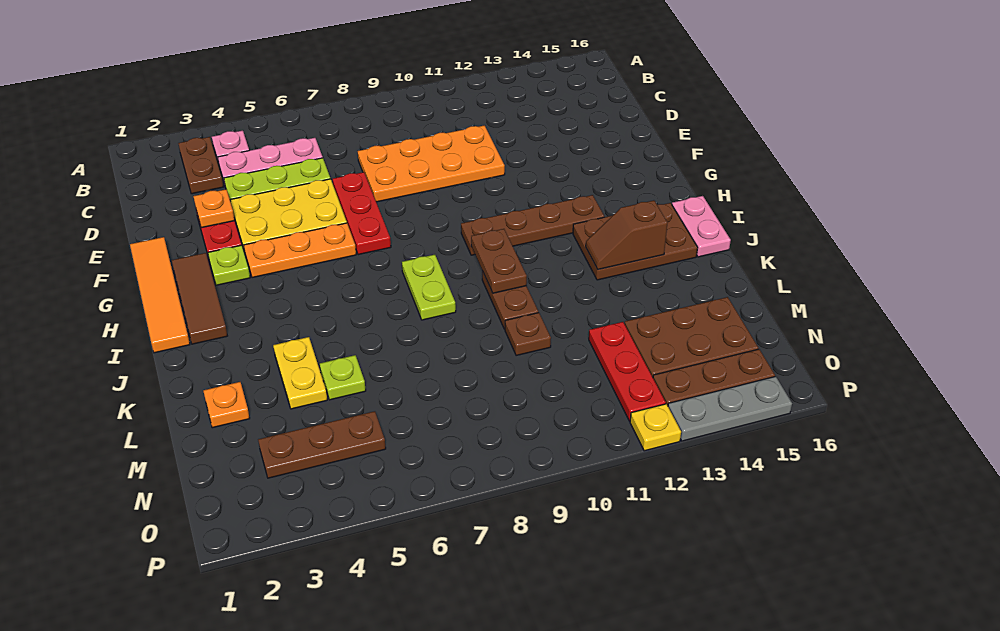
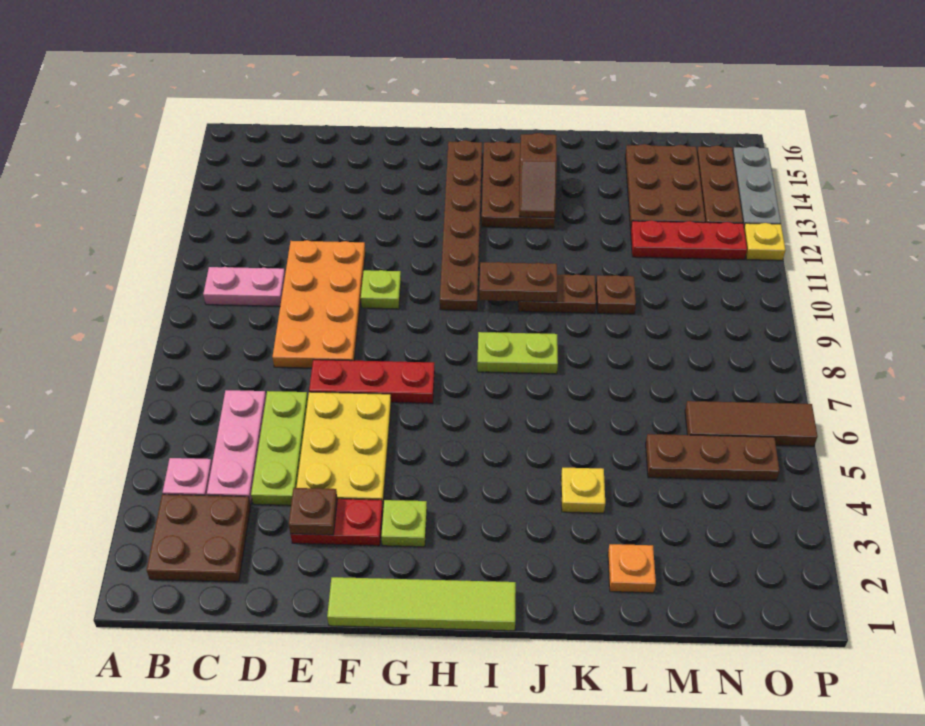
brown 1x2 plate [178,137,223,194] -> brown 2x2 plate [147,494,251,582]
orange 1x1 plate [193,189,235,228] -> brown 1x1 plate [289,488,337,535]
orange 1x4 tile [130,237,190,353] -> lime 1x4 tile [327,577,516,631]
brown 1x3 tile [172,253,227,344] -> brown 1x3 tile moved to [685,401,818,446]
orange 1x3 plate [244,223,356,278] -> none
brown 1x4 plate [461,195,604,255] -> brown 1x6 plate [440,141,482,311]
pink 1x2 plate [672,196,731,257] -> pink 1x2 plate moved to [203,267,285,306]
yellow 1x2 plate [273,337,327,409] -> yellow 1x1 plate [561,468,605,513]
lime 1x1 plate [320,355,366,400] -> lime 1x1 plate moved to [361,270,401,309]
brown 1x3 plate [258,411,386,478] -> brown 1x3 plate turned to [646,434,780,481]

